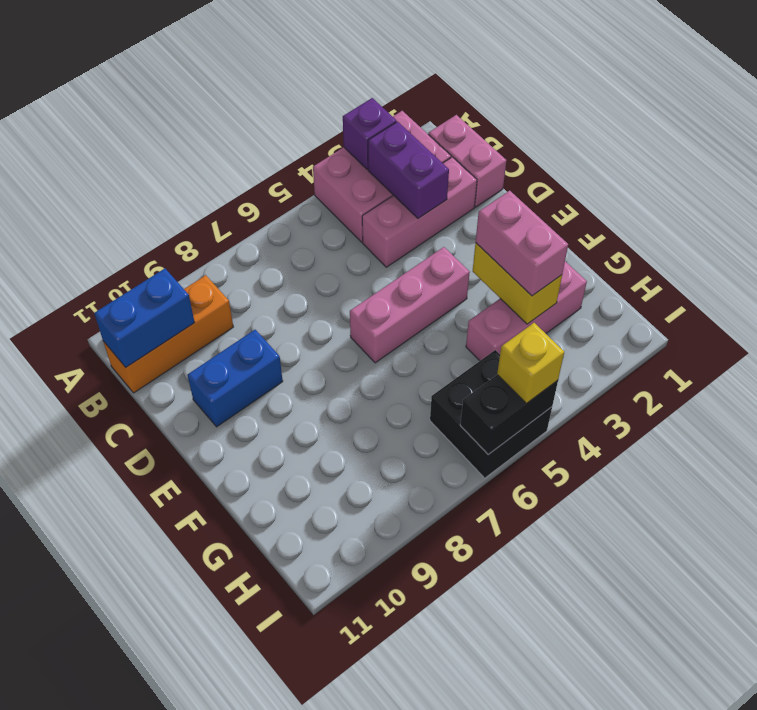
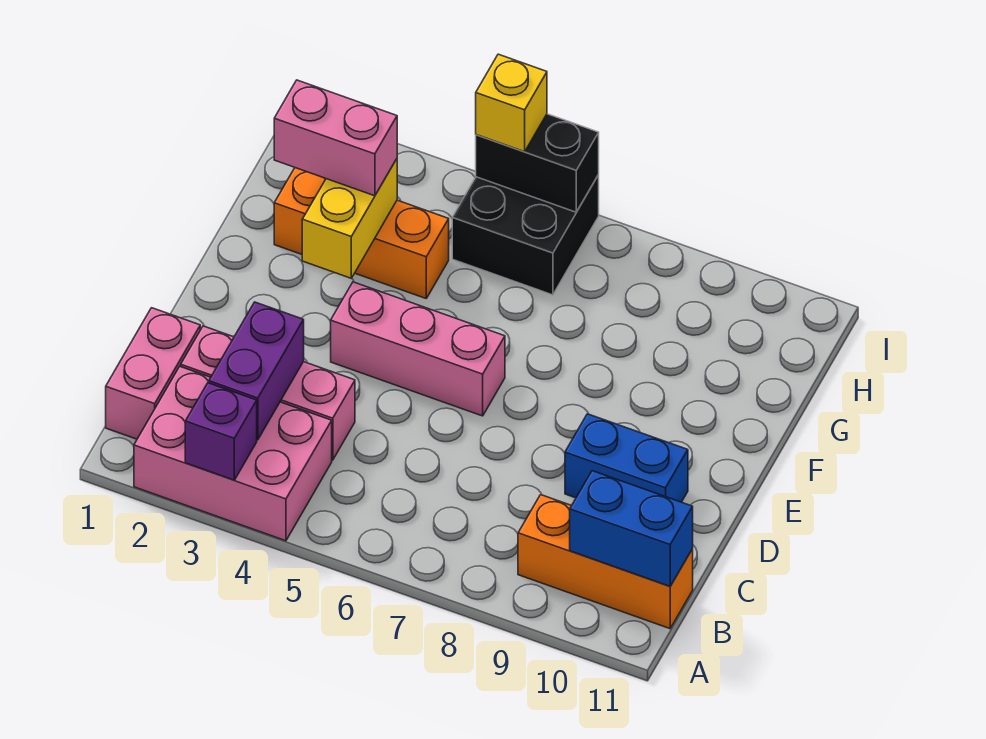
pink 1x2 brick [476,191,568,296] -> pink 1x2 brick turned to [274,80,397,196]
pink 1x3 brick [466,261,587,361] -> orange 1x3 brick [274,168,449,298]

